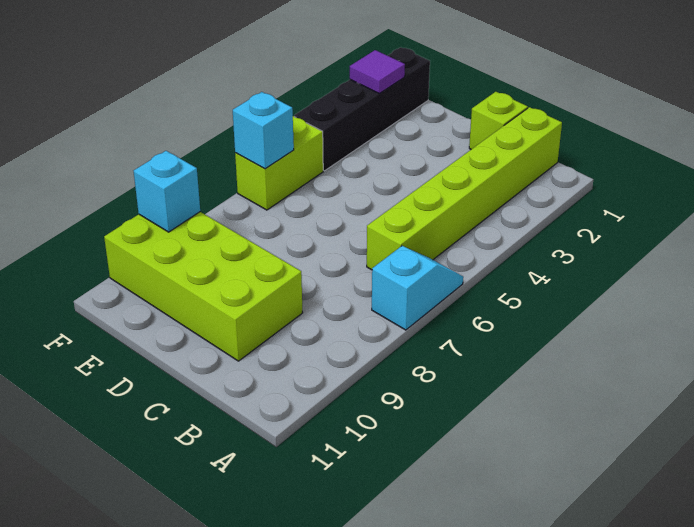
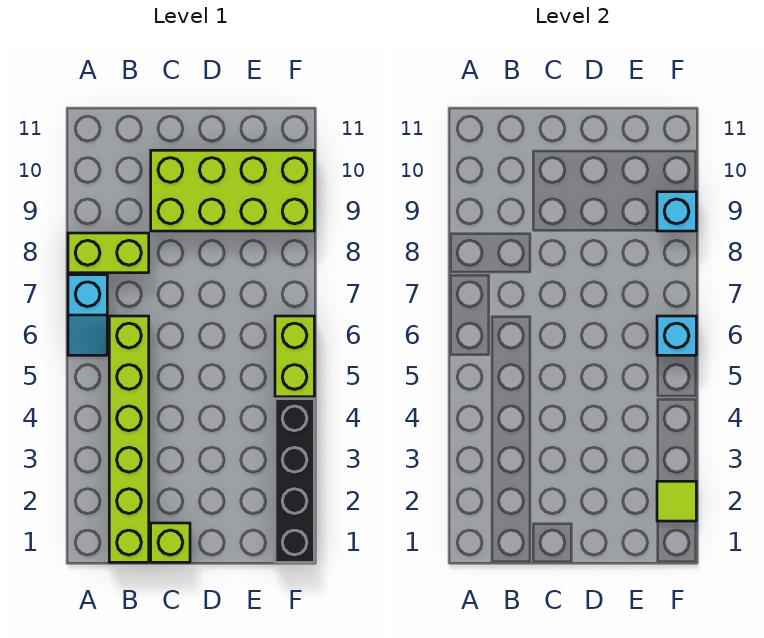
none -> lime 1x2 brick [68,233,149,273]
purple 1x1 tile [350,50,405,93] -> lime 1x1 tile [657,481,696,521]

